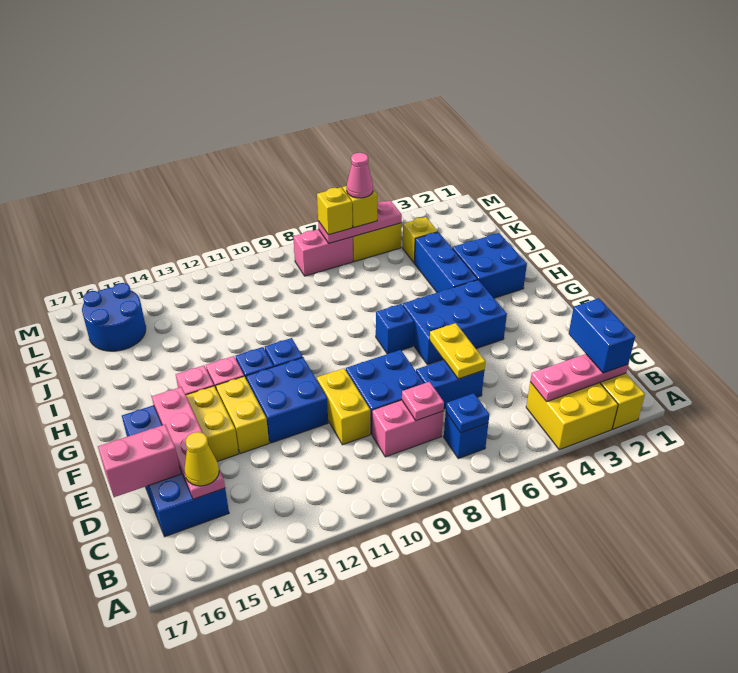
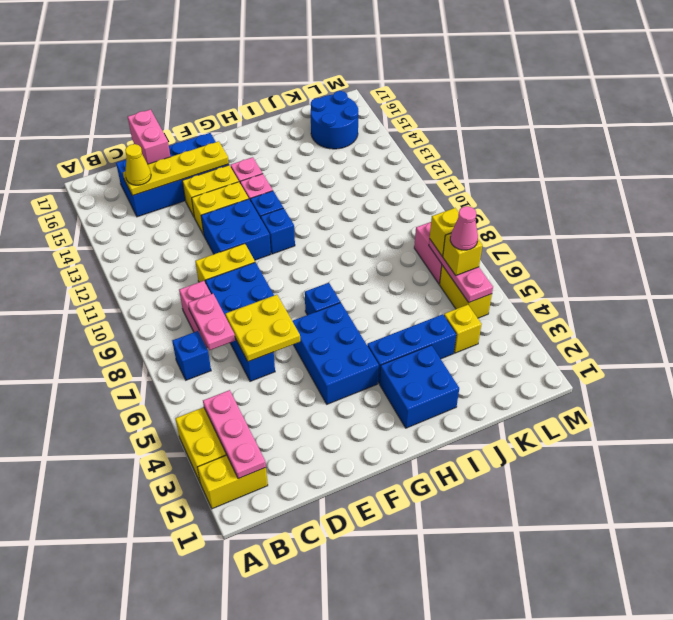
blue 1x2 brick [569,298,635,373] -> none
blue 1x1 plate [446,393,489,433] -> none
pink 1x1 plate [402,382,444,421] -> pink 1x2 plate [188,294,235,350]
pink 1x4 plate [152,387,225,499] -> yellow 1x4 plate [123,141,229,196]
yellow 1x2 plate [430,323,485,379] -> yellow 2x2 plate [225,295,300,362]

